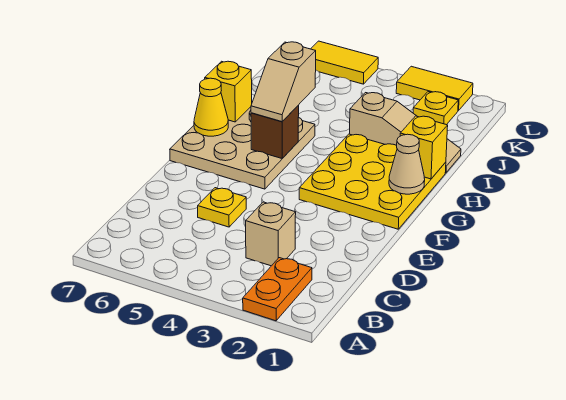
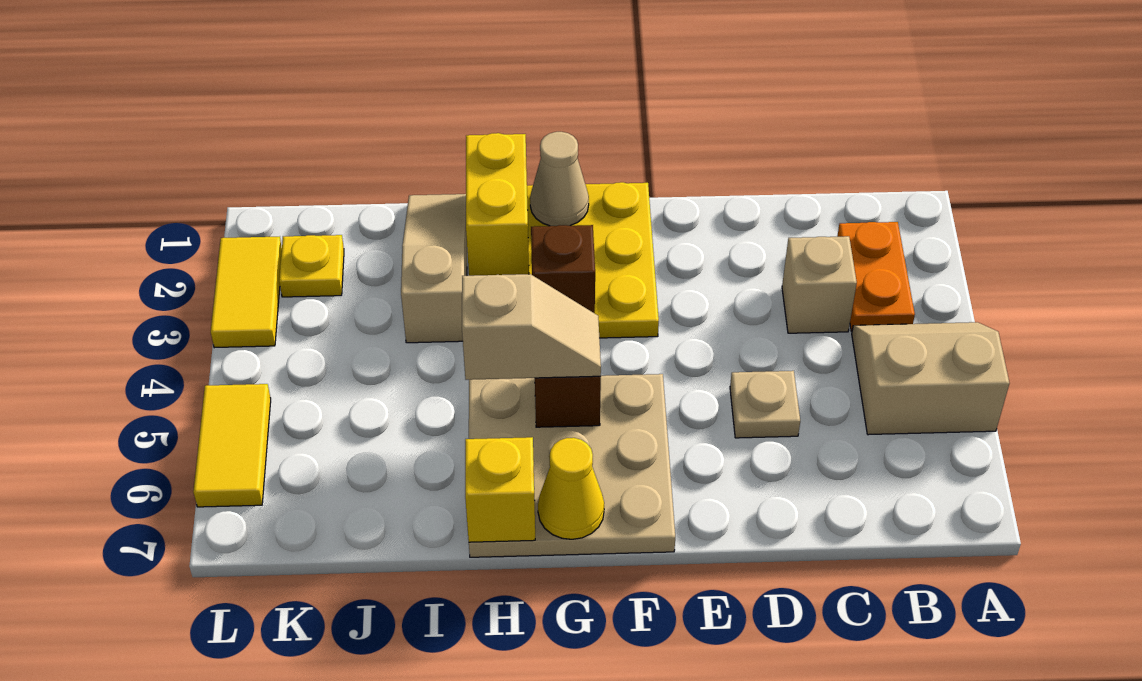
orange 1x2 plate [243,258,312,321] -> orange 1x2 plate turned to [837,222,915,331]
none -> tan 2x2 slope [852,322,1009,435]
yellow 1x1 plate [198,188,246,227] -> tan 1x1 plate [730,371,800,438]
none -> brown 1x1 brick [531,225,595,313]
yellow 1x1 brick [400,116,448,179] -> yellow 1x2 brick [466,133,529,276]

